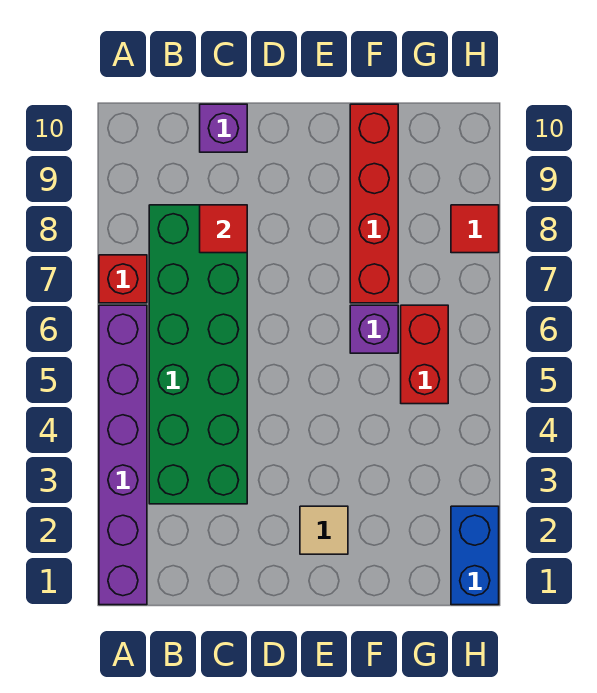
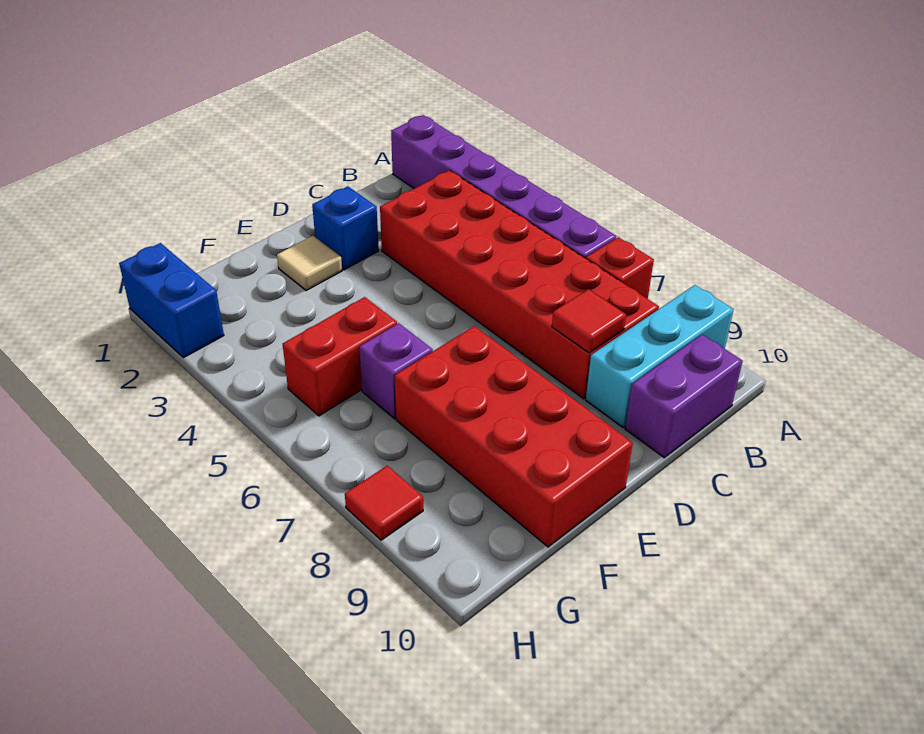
none -> cyan 1x3 brick [586,285,733,427]
green 2x6 brick [149,205,247,504] -> red 2x6 brick [380,170,659,399]
purple 1x1 brick [200,104,247,152] -> purple 1x2 brick [625,335,743,458]
none -> blue 1x1 brick [312,186,379,270]
red 1x4 brick [350,104,398,303] -> red 2x4 brick [395,326,633,547]
red 1x2 brick [401,305,448,404] -> red 1x2 brick turned to [283,297,397,416]

